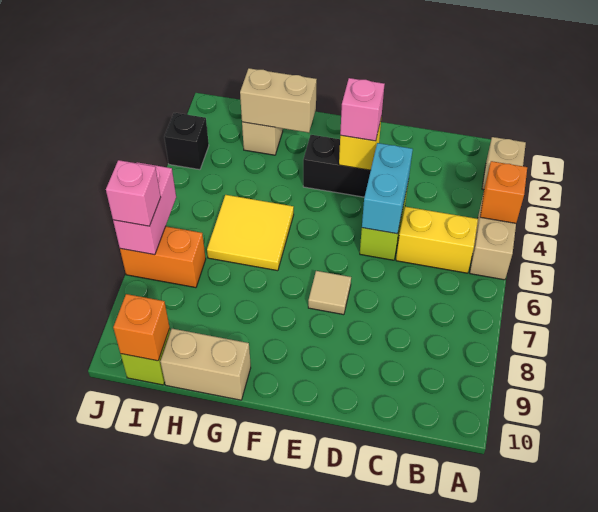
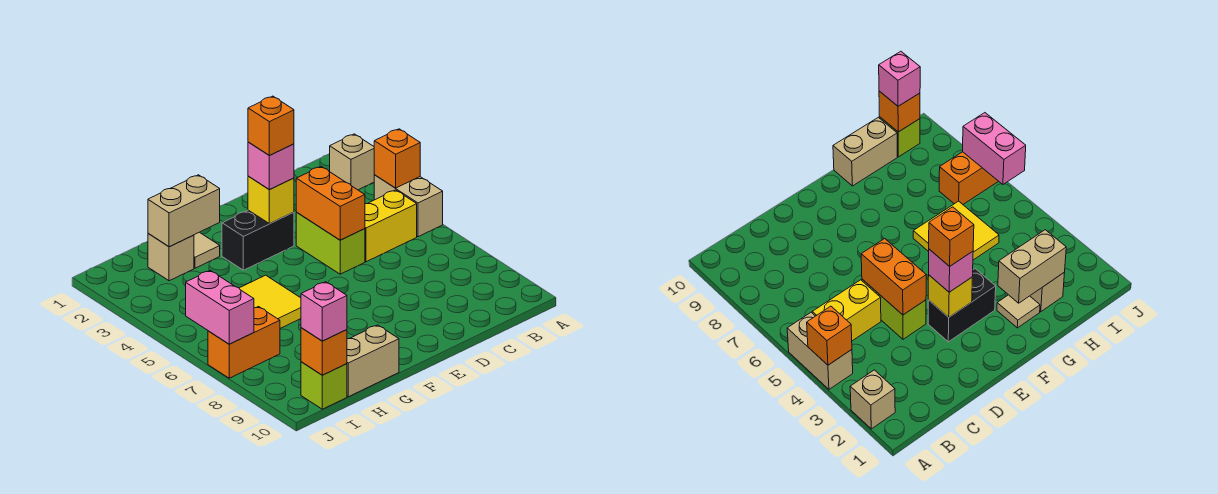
cyan 1x2 brick [362,143,413,234] -> orange 1x2 brick [296,167,365,240]
none -> orange 1x1 brick [248,96,294,156]
tan 1x1 tile [308,271,351,315] -> tan 1x1 tile moved to [194,232,220,268]
black 1x1 brick [164,113,209,170] -> none
pink 1x1 brick [106,160,161,226] -> pink 1x1 brick moved to [301,282,347,341]

